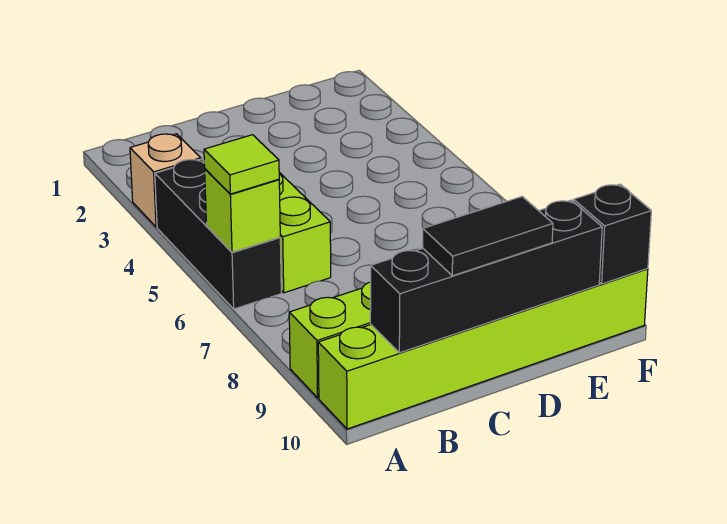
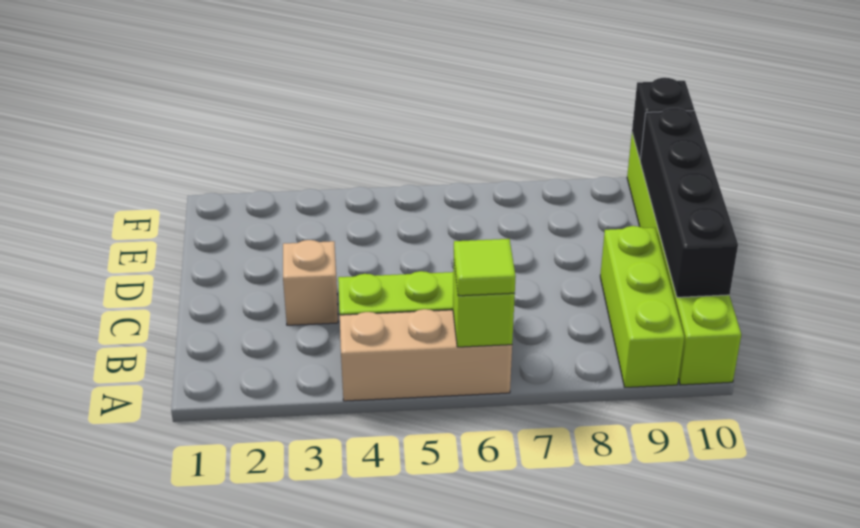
tan 1x1 brick [130,134,201,227] -> tan 1x1 brick moved to [283,240,338,325]
black 1x3 brick [155,159,281,309] -> tan 1x3 brick [340,309,512,401]
black 1x2 tile [423,197,553,276] -> none

